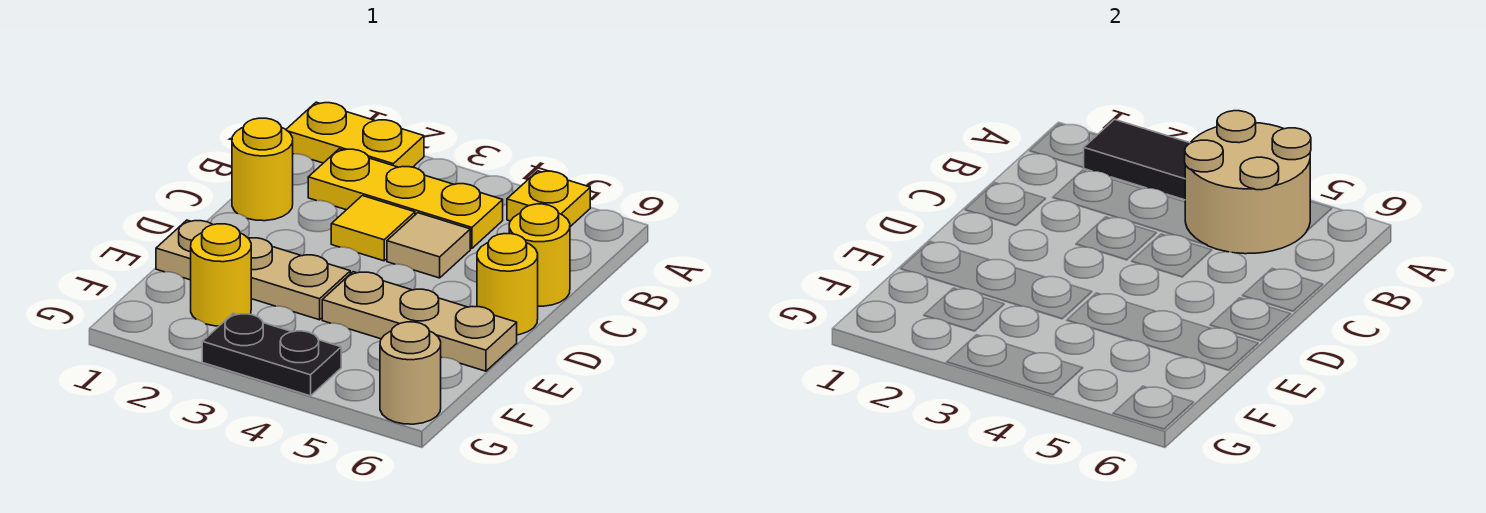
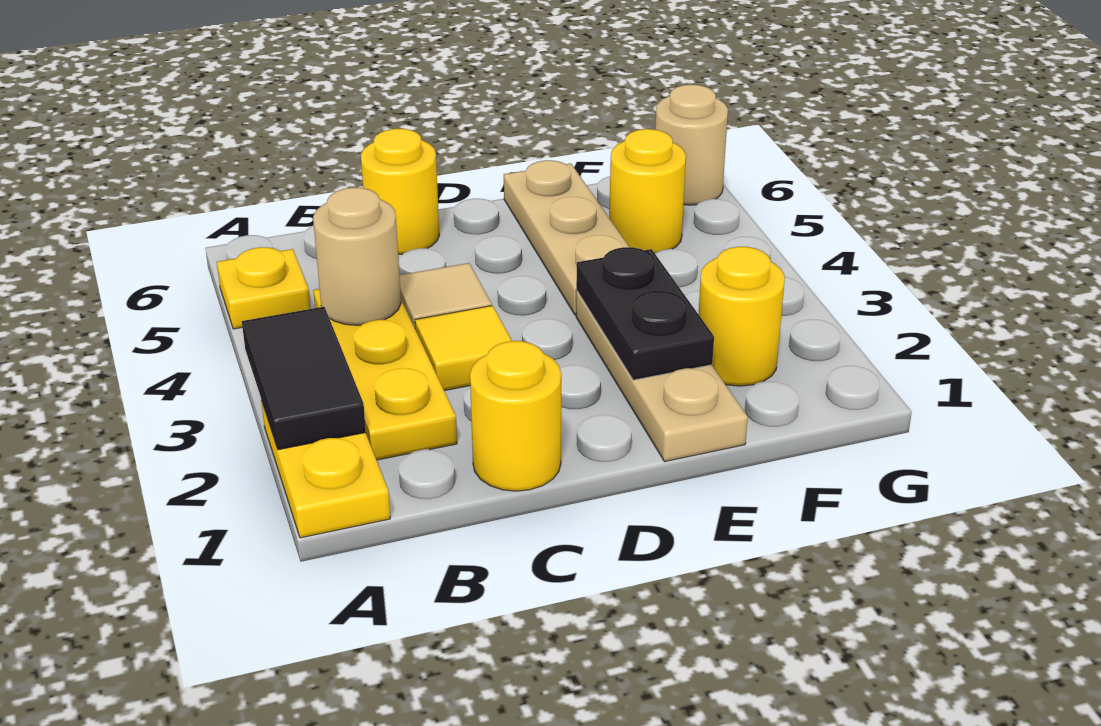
tan 2x2 round brick [1185,111,1311,254] -> tan 1x1 round brick [313,188,401,325]
yellow 1x1 round brick [477,234,538,335] -> yellow 1x1 round brick moved to [609,129,686,253]
black 1x2 plate [202,313,341,396] -> black 1x2 plate moved to [576,247,714,380]

